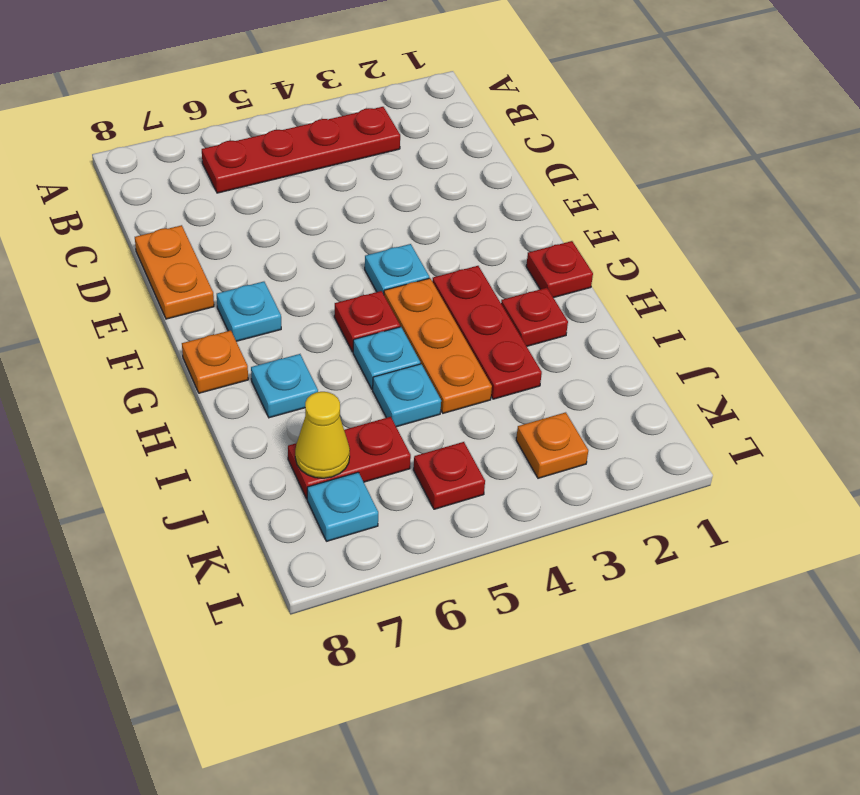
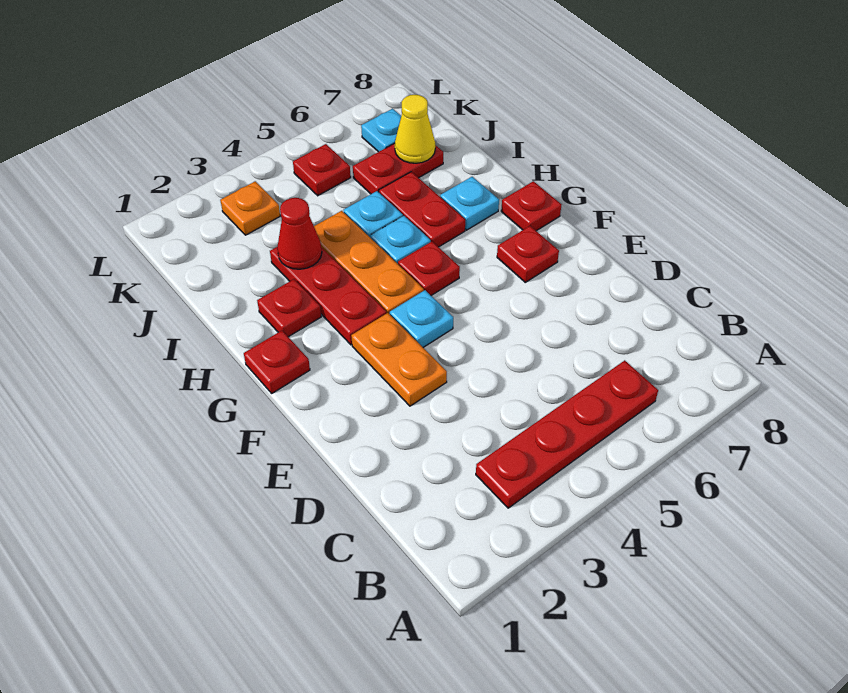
orange 1x2 plate [135,225,214,319] -> orange 1x2 plate moved to [351,313,447,406]
cyan 1x1 plate [217,282,281,341] -> red 1x1 plate [497,226,559,282]
orange 1x1 plate [182,330,248,393] -> red 1x1 plate [501,181,561,231]
none -> red 1x2 plate [379,172,465,247]
none -> red 1x1 cone [277,198,322,269]

